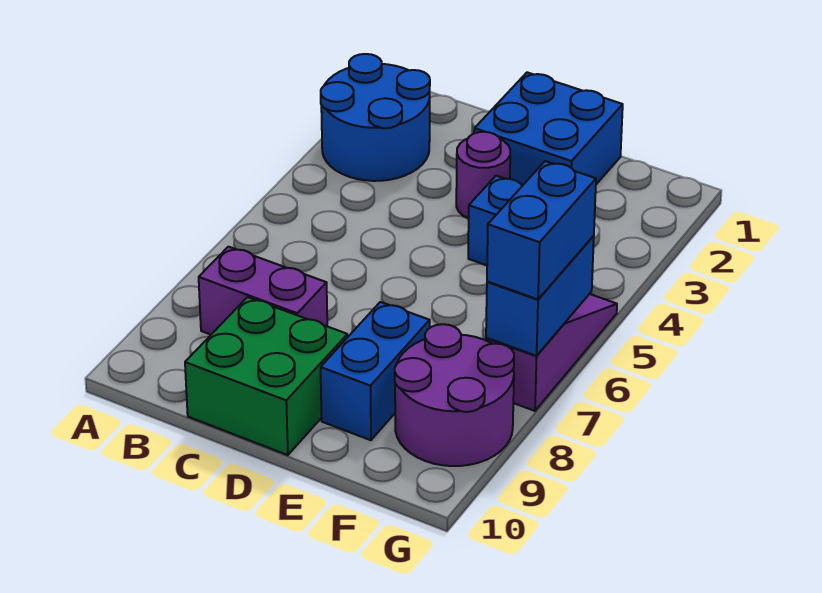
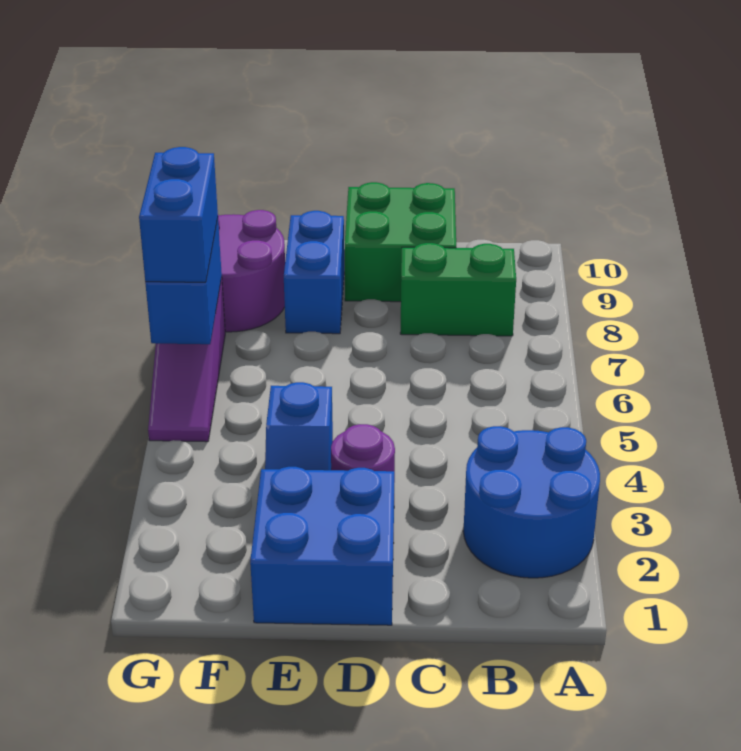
purple 1x2 brick [199,247,327,335] -> green 1x2 brick [400,243,516,336]

